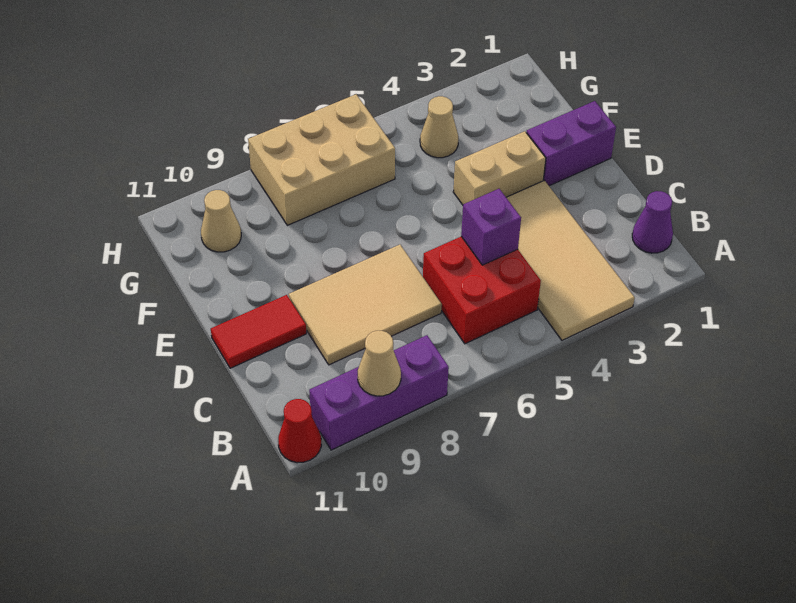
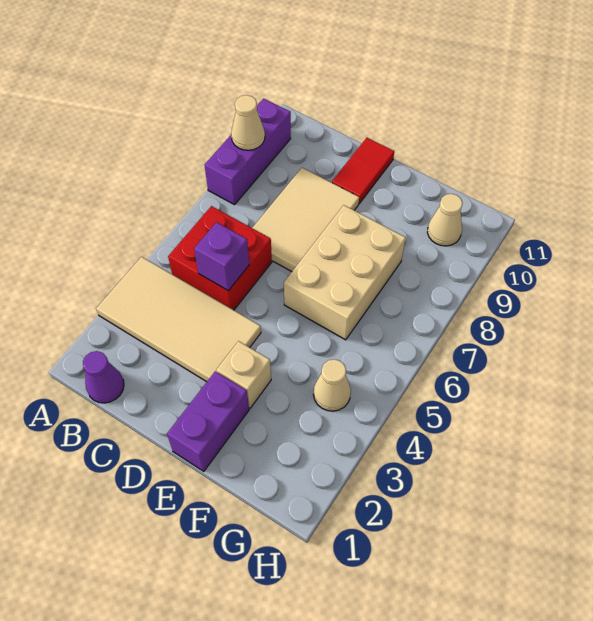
red 1x1 cone [278,399,321,463] -> none
tan 1x2 brick [453,131,546,205] -> tan 1x1 brick [216,341,271,408]
tan 2x3 brick [248,94,395,225] -> tan 2x3 brick moved to [284,205,406,340]

